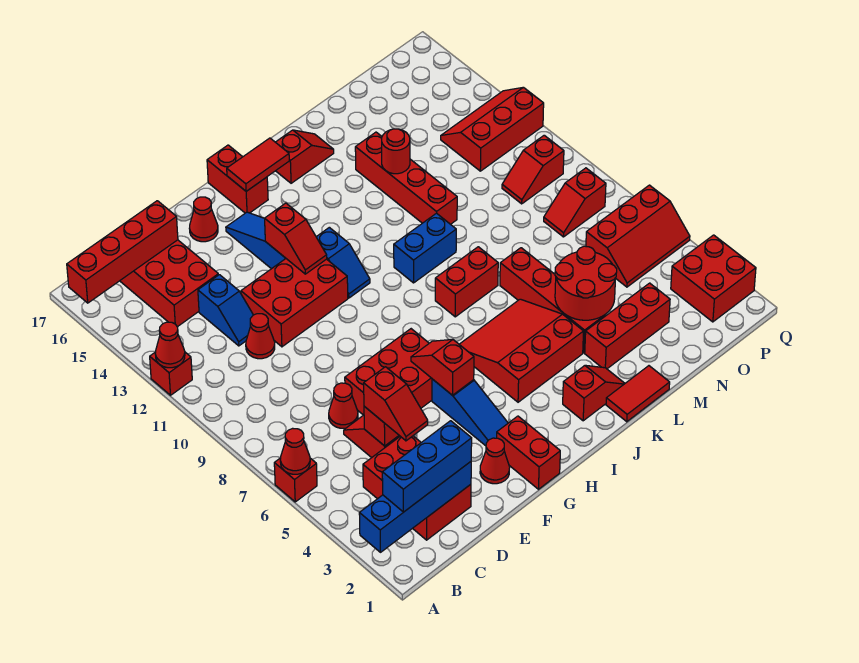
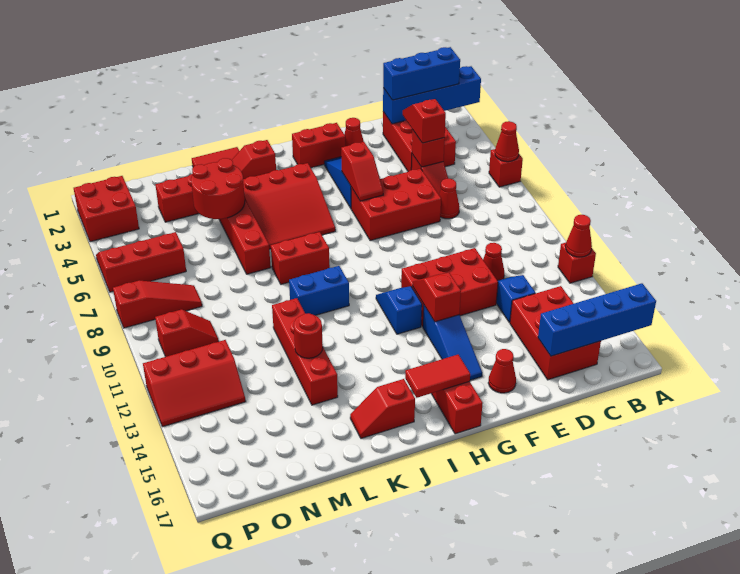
red 1x4 brick [67,201,178,303] -> blue 1x4 brick [538,283,656,356]
red 1x2 brick [497,416,560,489] -> red 1x2 brick turned to [292,123,345,168]
red 1x2 slope [544,168,606,237] -> red 1x3 slope [113,281,202,328]

